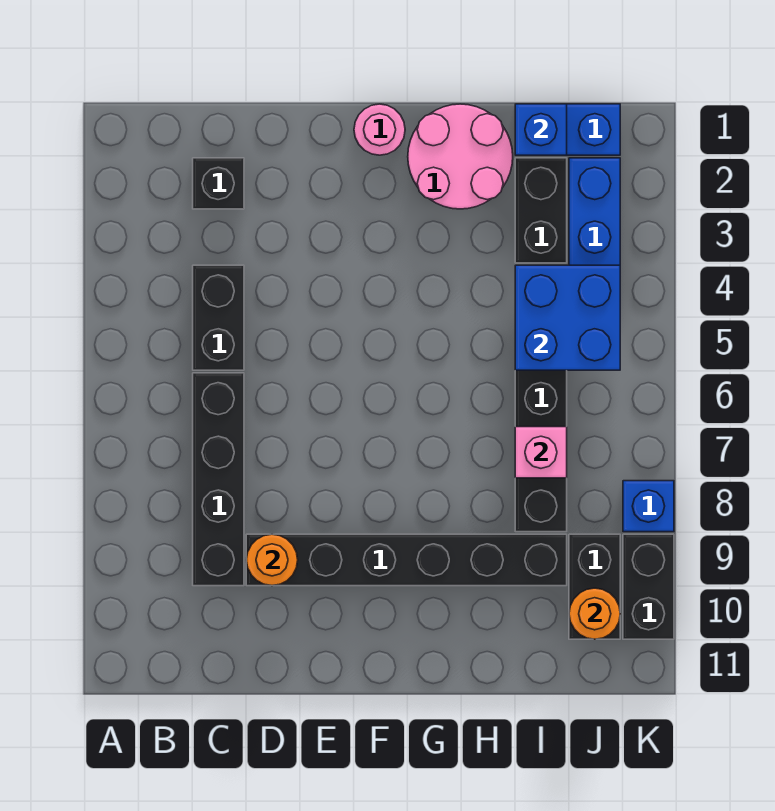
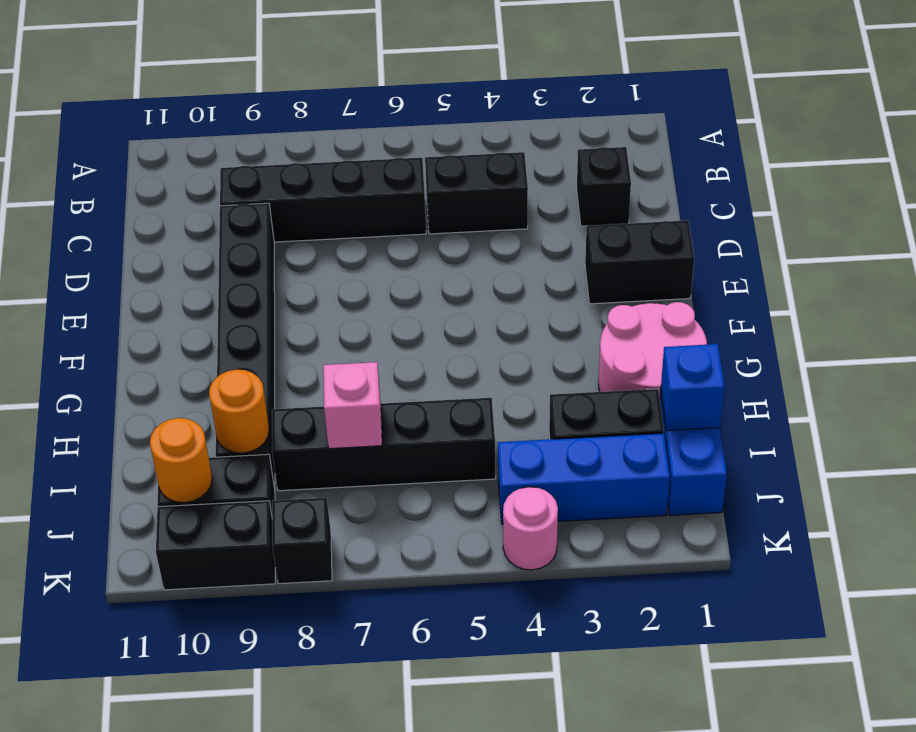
orange 1x1 round brick [246,534,298,586] -> orange 1x1 round brick moved to [209,370,269,453]
none -> black 1x2 brick [585,220,694,304]
pink 1x1 round brick [354,104,405,155] -> pink 1x1 round brick moved to [503,487,558,570]
blue 2x2 brick [515,265,620,370] -> none
blue 1x1 brick [623,481,674,532] -> black 1x1 brick [272,498,332,584]

